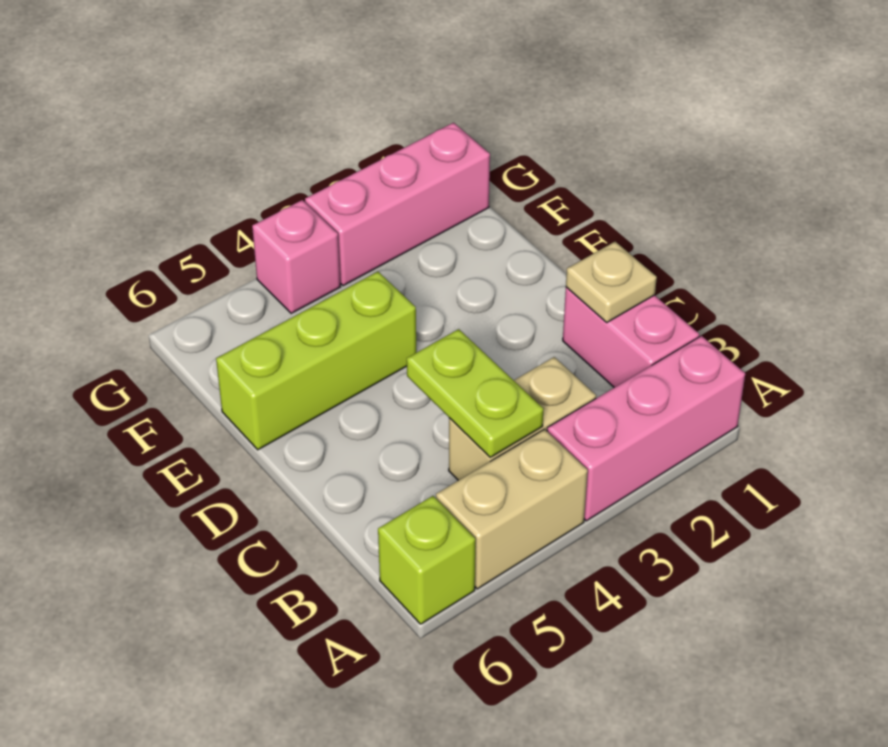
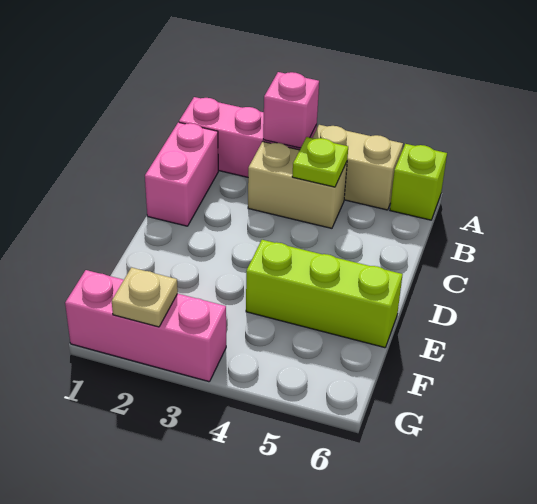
lime 1x2 plate [407,329,543,457] -> lime 1x1 plate [292,137,348,187]
tan 1x1 plate [566,242,657,322] -> tan 1x1 plate moved to [112,268,178,327]
pink 1x1 brick [252,200,340,313] -> pink 1x1 brick moved to [263,72,319,148]

